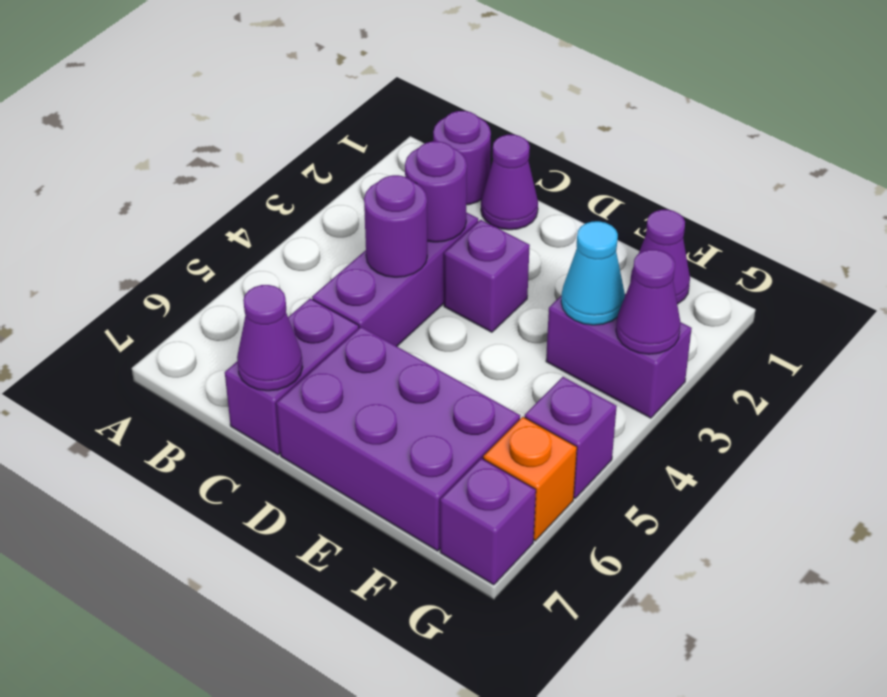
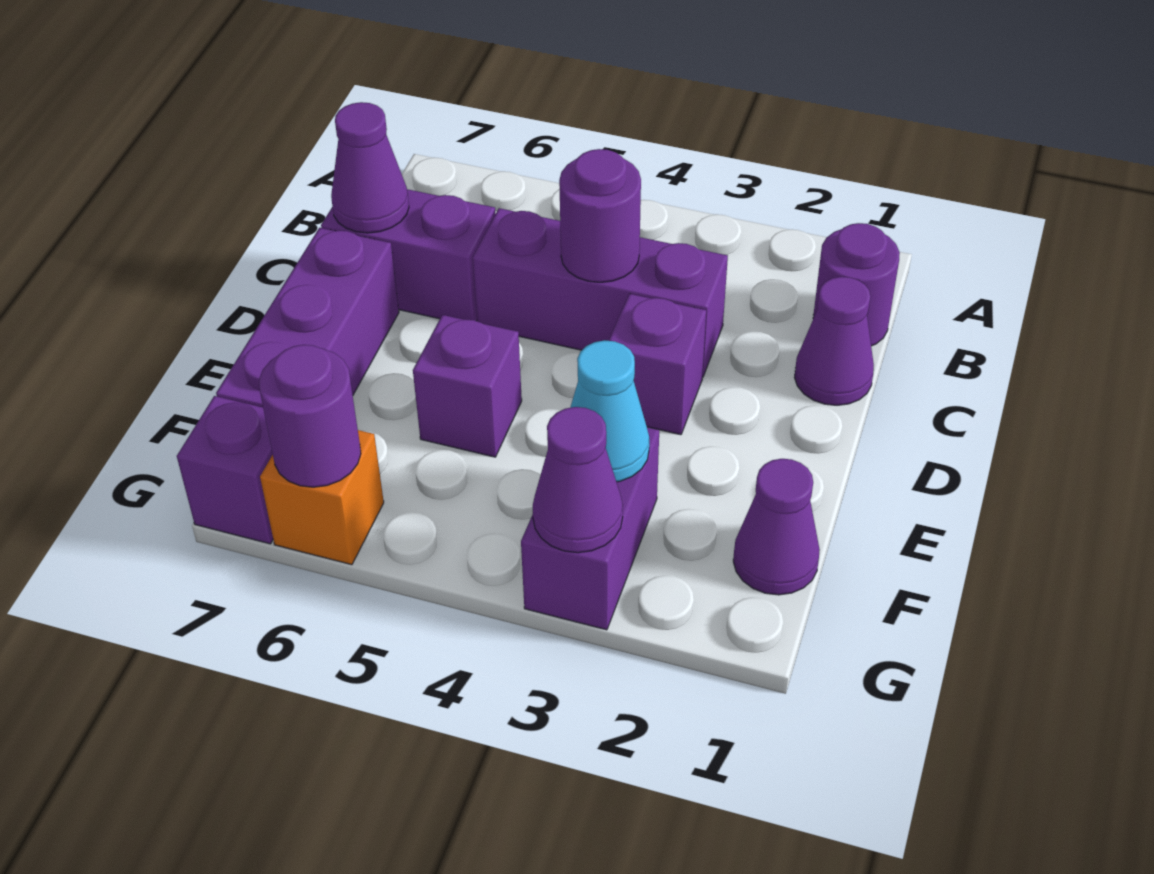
purple 1x1 round brick [405,141,467,242] -> purple 1x1 round brick moved to [259,345,361,487]
purple 2x3 brick [276,327,520,551] -> purple 1x3 brick [216,228,399,407]
purple 1x1 brick [525,377,617,498] -> purple 1x1 brick moved to [413,315,522,457]

